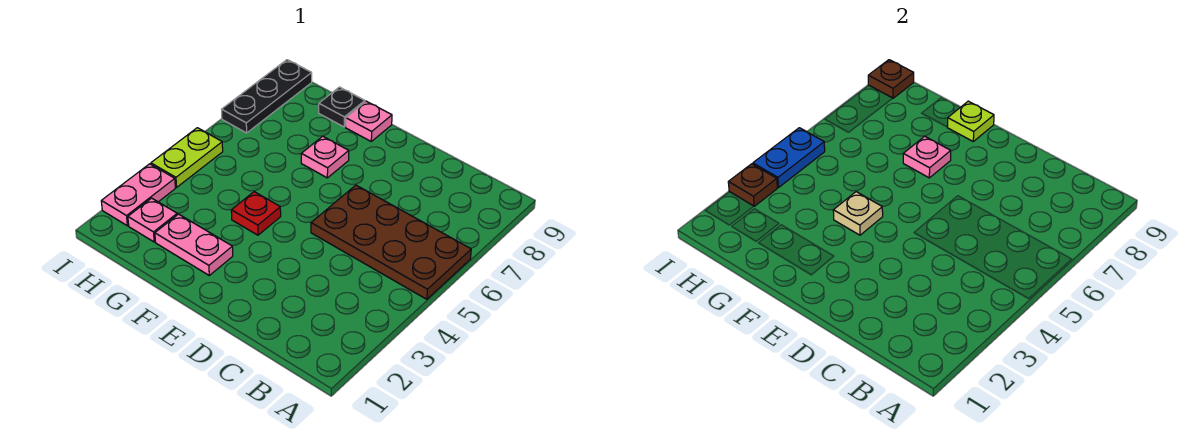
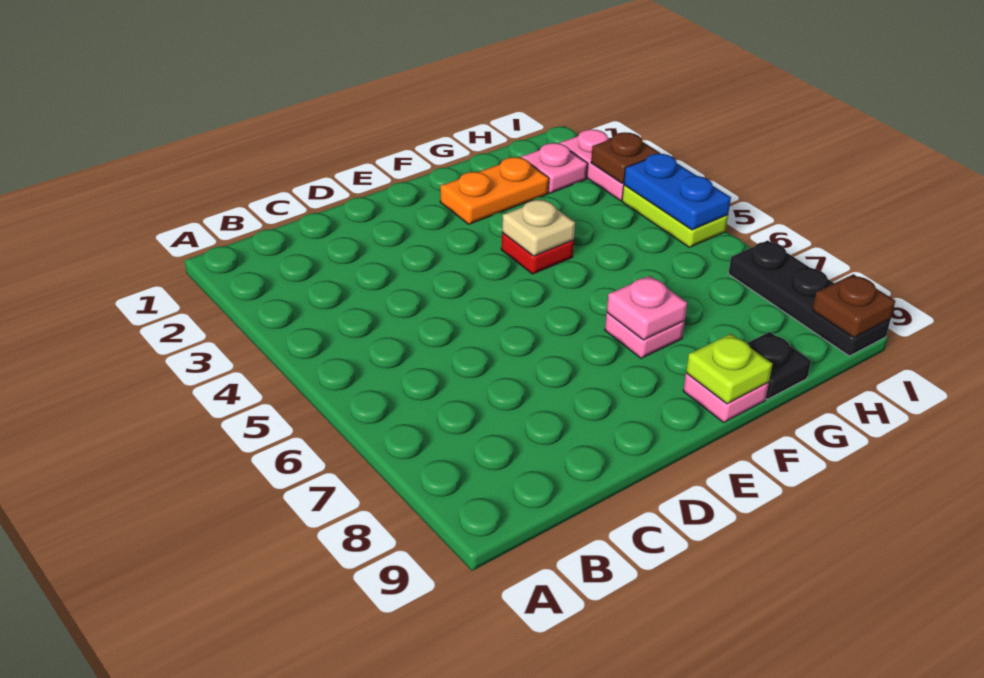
brown 2x4 plate [311,185,471,299] -> none
pink 1x2 plate [155,214,233,275] -> orange 1x2 plate [440,157,549,224]

